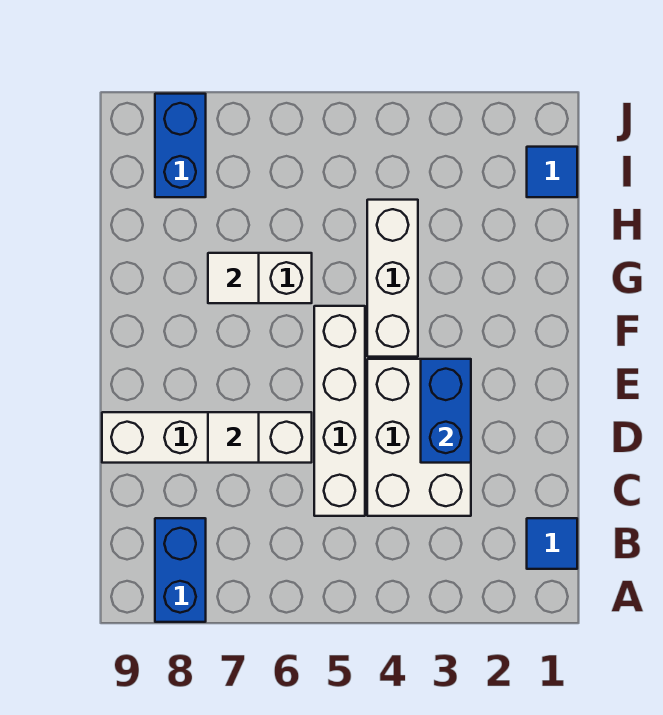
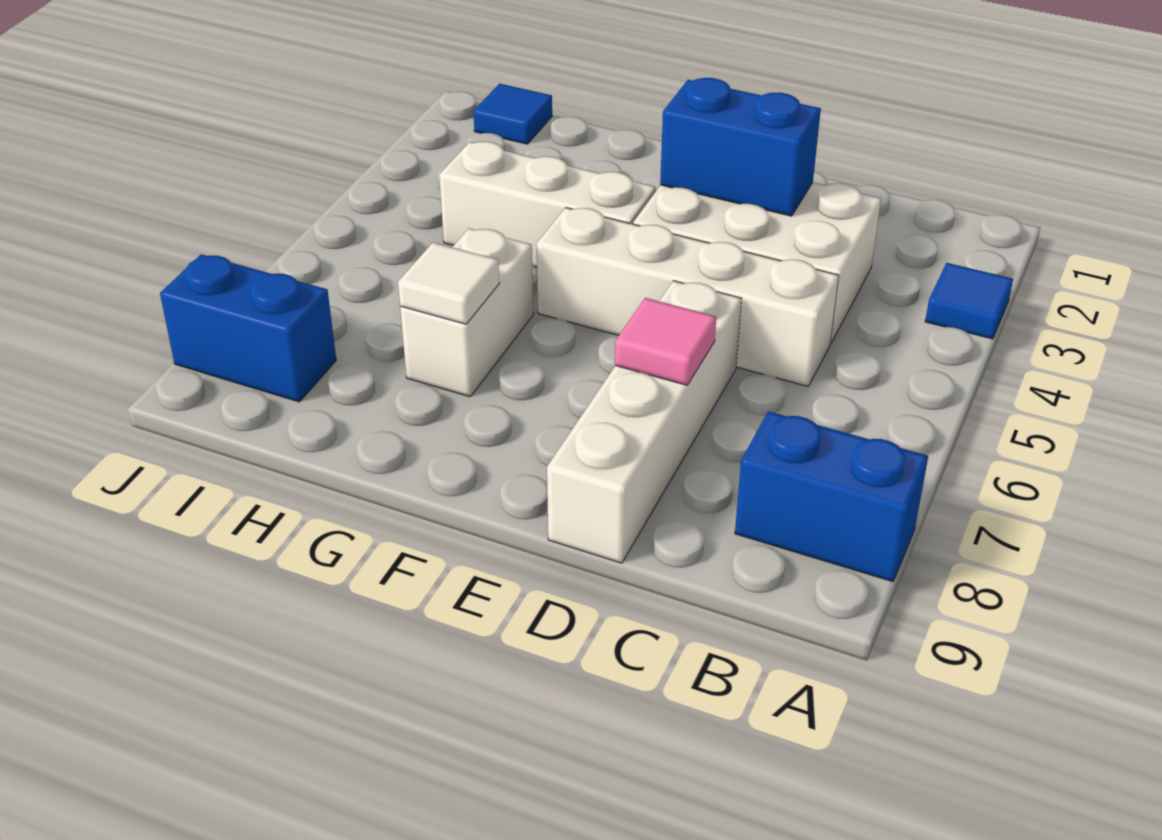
blue 1x1 tile [527,518,577,569] -> blue 1x1 tile moved to [925,263,1013,339]
white 1x1 tile [208,412,259,463] -> pink 1x1 tile [615,298,716,385]

